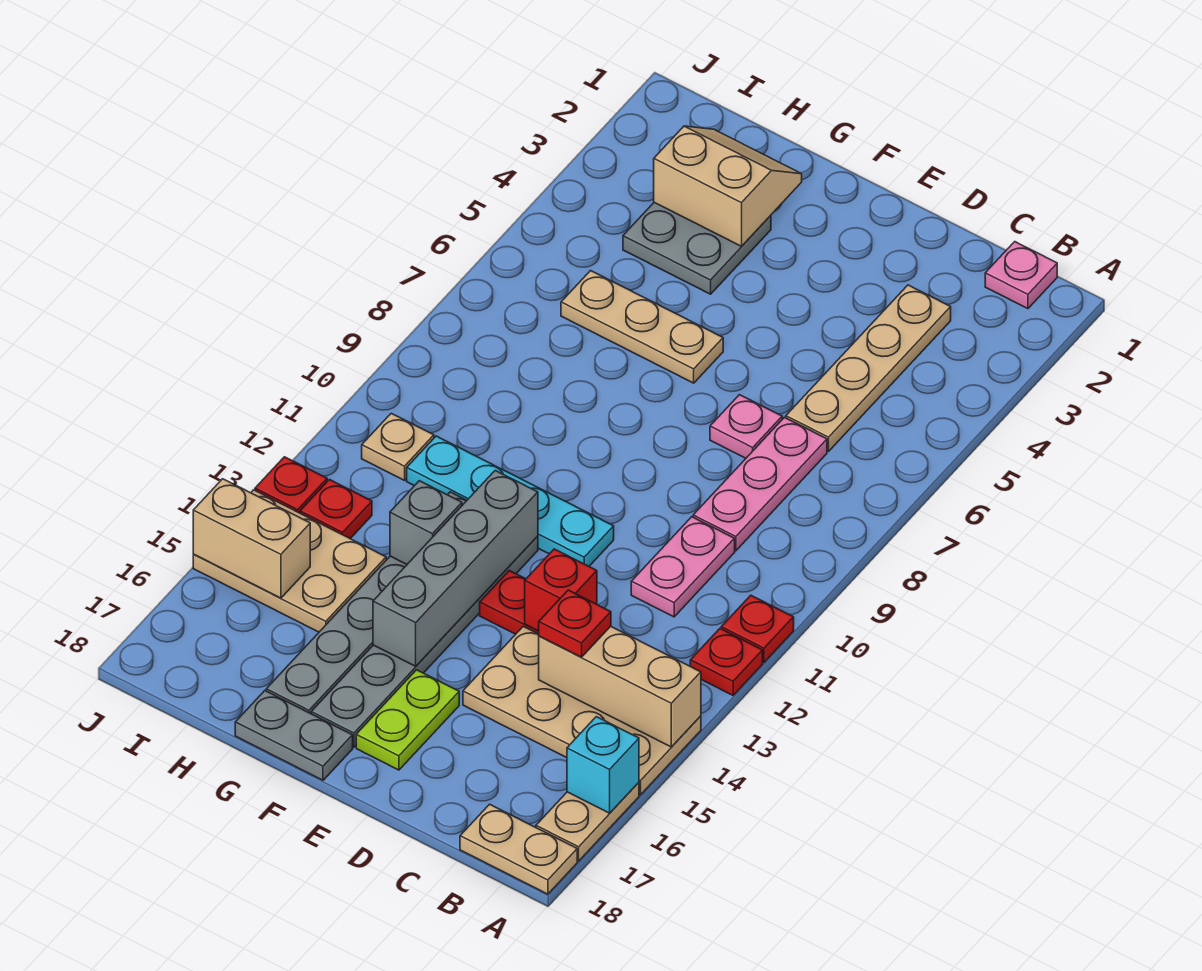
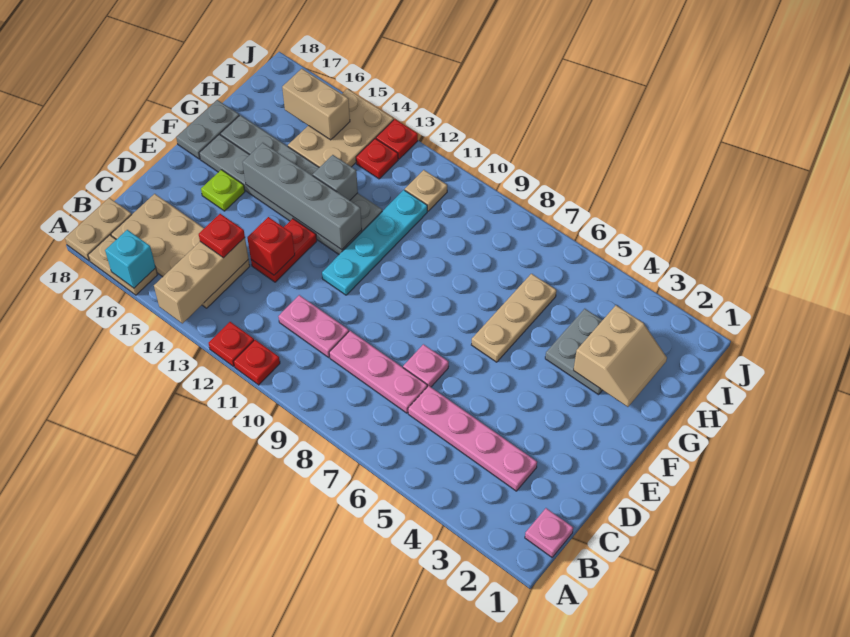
tan 2x4 plate [463,626,701,795] -> tan 2x4 plate turned to [111,194,250,308]
tan 1x4 plate [786,285,951,451] -> pink 1x4 plate [408,386,537,491]
lime 1x2 plate [356,670,459,770] -> lime 1x1 plate [201,170,245,211]
tan 1x2 brick [193,479,310,598] -> tan 1x2 brick turned to [282,69,350,140]

